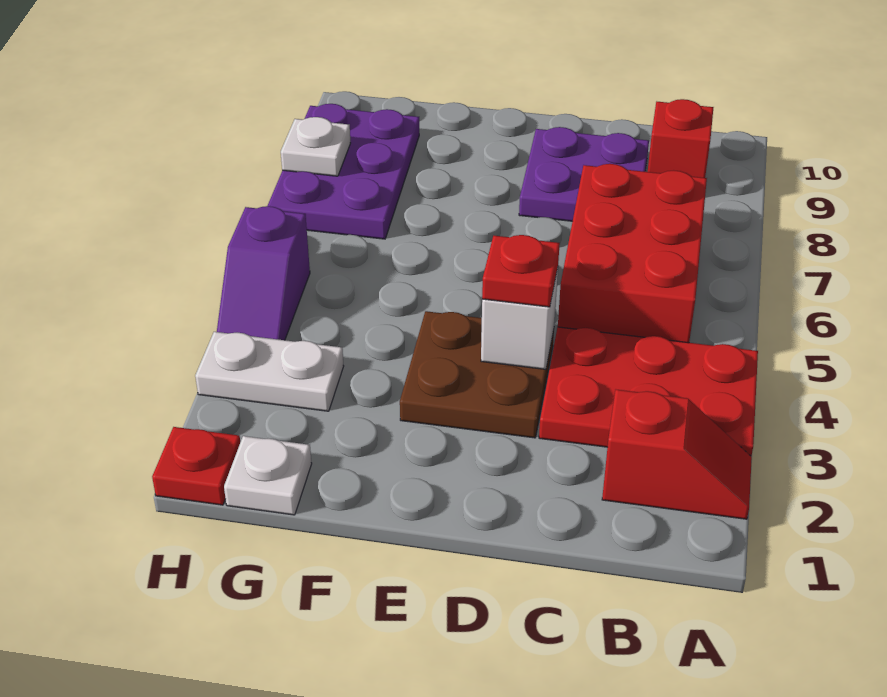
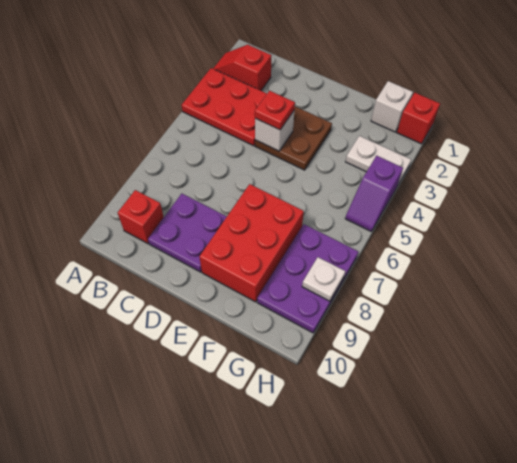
red 2x3 brick [558,164,707,343] -> red 2x3 brick moved to [200,184,304,302]
white 1x1 plate [224,436,312,515] -> white 1x1 brick [371,81,413,132]
red 1x1 plate [152,427,240,505] -> red 1x1 brick [397,93,440,144]
purple 1x2 slope [217,206,310,340] -> purple 1x2 slope turned to [345,156,403,231]

